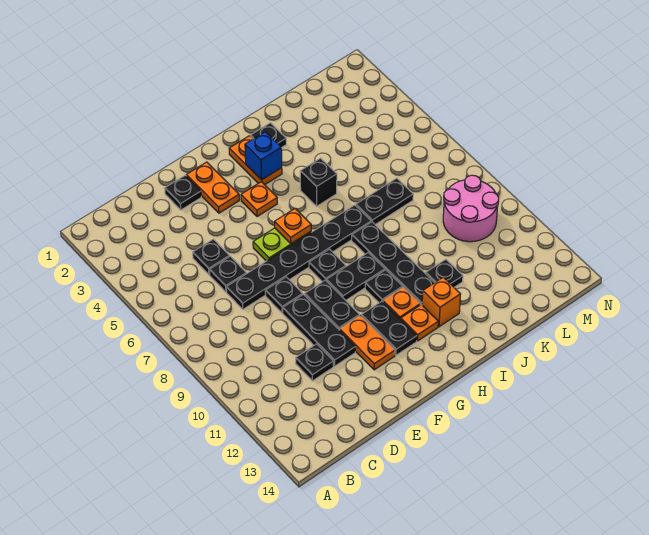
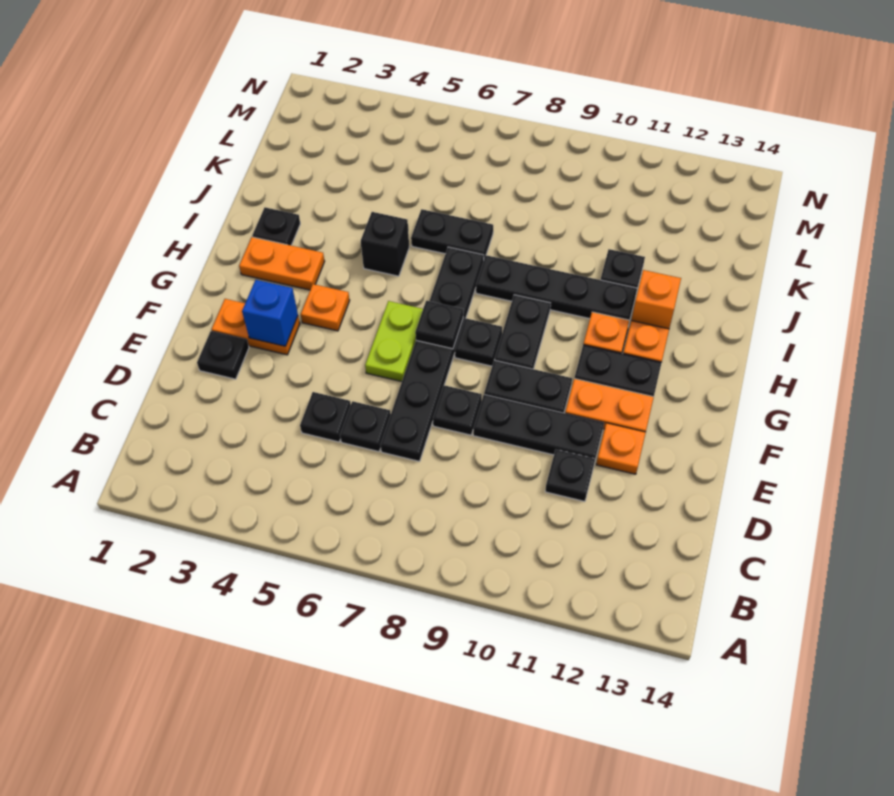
orange 1x1 plate [275,209,311,244] -> orange 1x1 plate moved to [596,423,646,474]
blue 1x1 brick [245,132,282,180] -> blue 1x1 brick moved to [242,280,298,346]
black 1x1 plate [365,270,403,303] -> black 1x1 plate moved to [415,301,463,349]
black 1x2 plate [356,178,413,225] -> black 1x2 plate turned to [411,209,493,258]
pink 2x2 round brick [443,175,499,242] -> none

